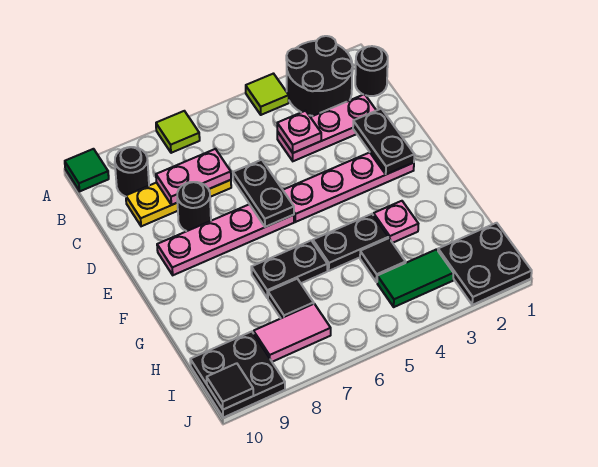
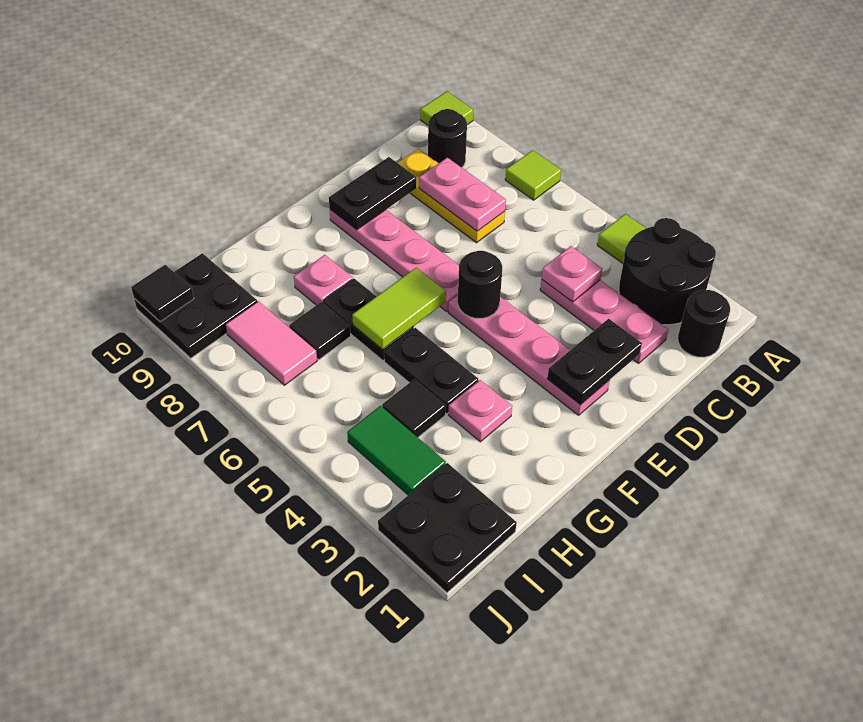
green 1x1 tile [65,149,109,191] -> lime 1x1 tile [420,92,473,125]
black 1x2 plate [233,160,294,227] -> black 1x2 plate moved to [329,157,416,230]
black 1x1 round brick [177,182,211,231] -> black 1x1 round brick moved to [458,251,502,318]
none -> lime 1x2 tile [352,268,446,350]
none -> pink 1x1 plate [294,255,353,305]

